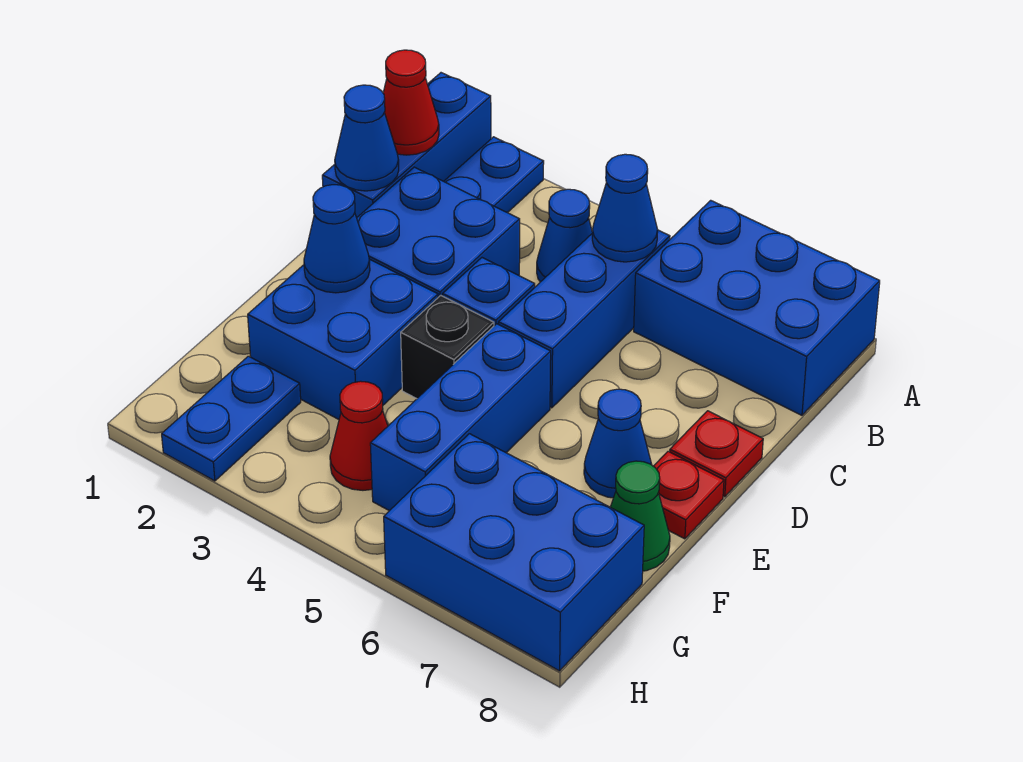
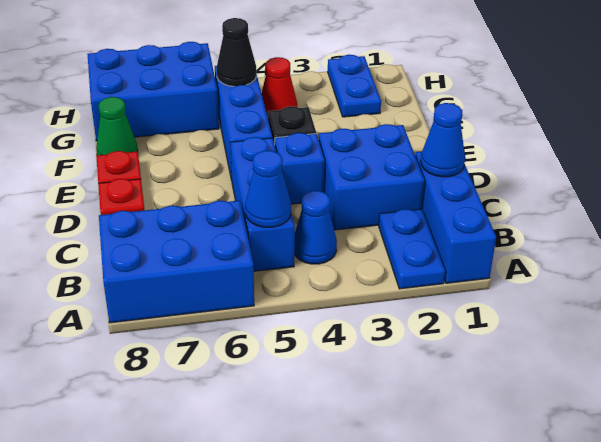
red 1x1 cone [383,50,439,155] -> none
blue 2x2 brick [248,259,438,419] -> none
blue 1x1 cone [304,185,370,293] -> none
blue 1x1 cone [584,389,652,498] -> none
none -> black 1x1 cone [217,18,256,86]

